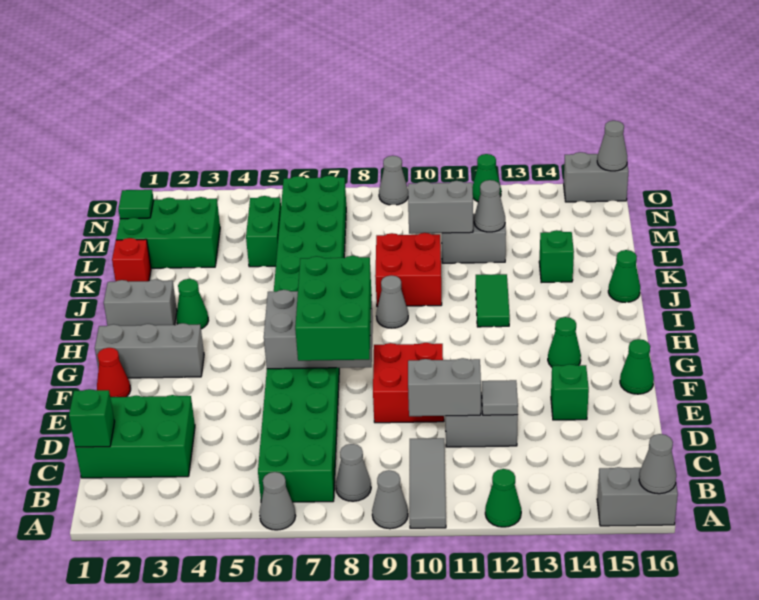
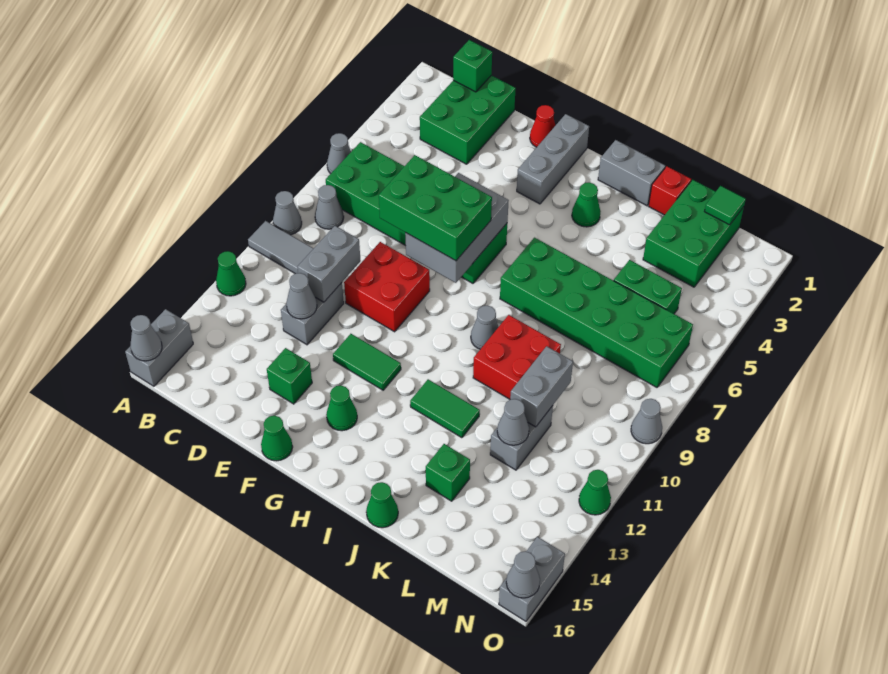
grey 1x1 tile [482,380,518,415] -> grey 1x1 cone [286,273,317,319]
none -> green 1x2 tile [333,334,401,390]
grey 1x2 brick [104,279,177,326] -> grey 1x2 brick turned to [598,140,665,206]

